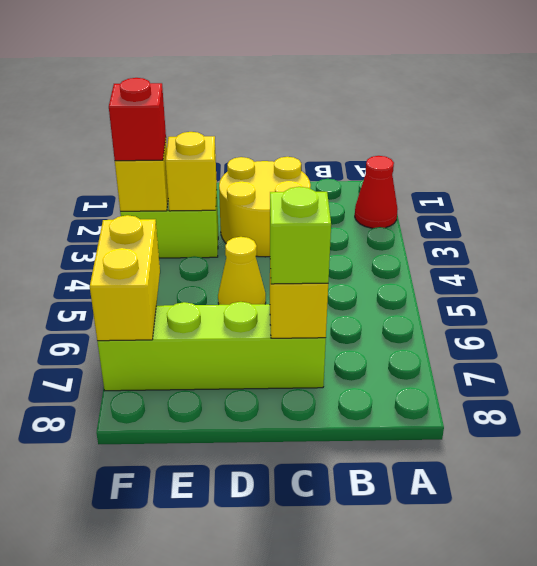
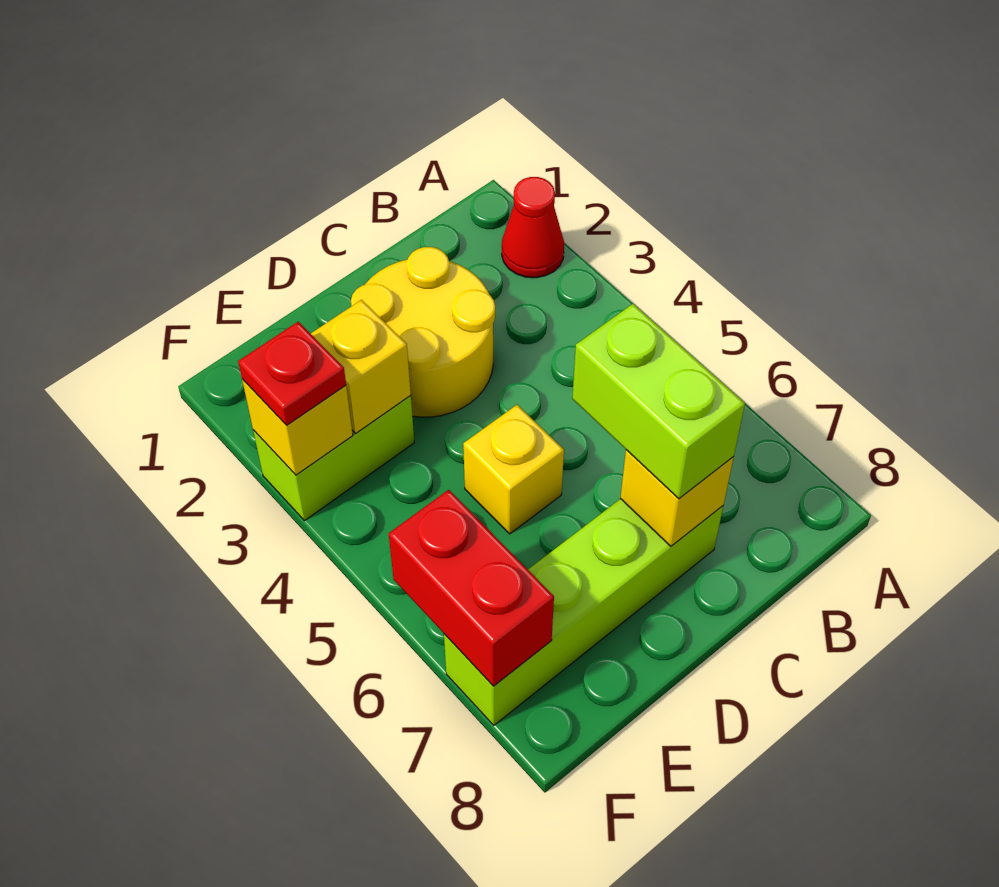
lime 1x1 brick [270,187,331,284] -> lime 1x2 brick [572,304,745,499]
yellow 1x1 cone [218,237,266,305] -> yellow 1x1 brick [463,405,564,534]
red 1x1 brick [109,78,166,161] -> red 1x1 plate [238,322,346,425]
yellow 1x2 brick [90,215,160,341] -> red 1x2 brick [389,490,554,686]

